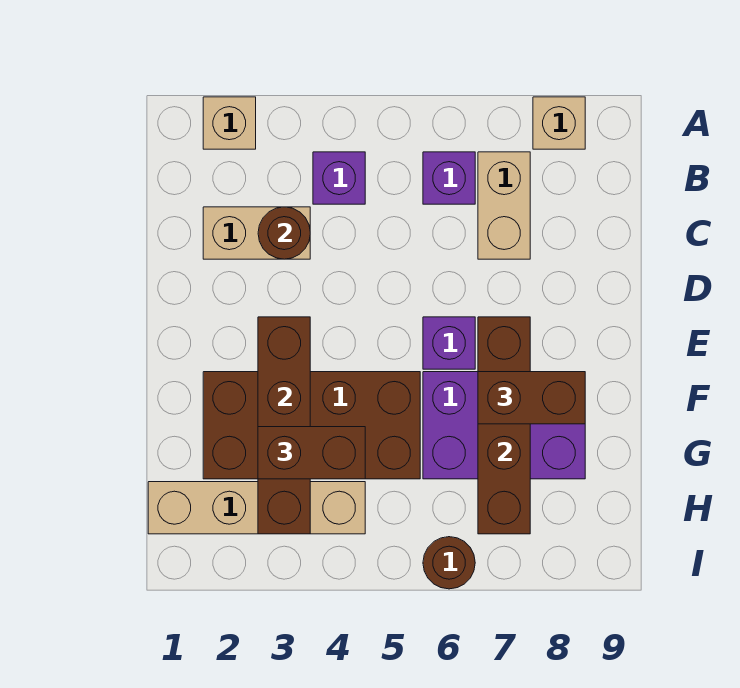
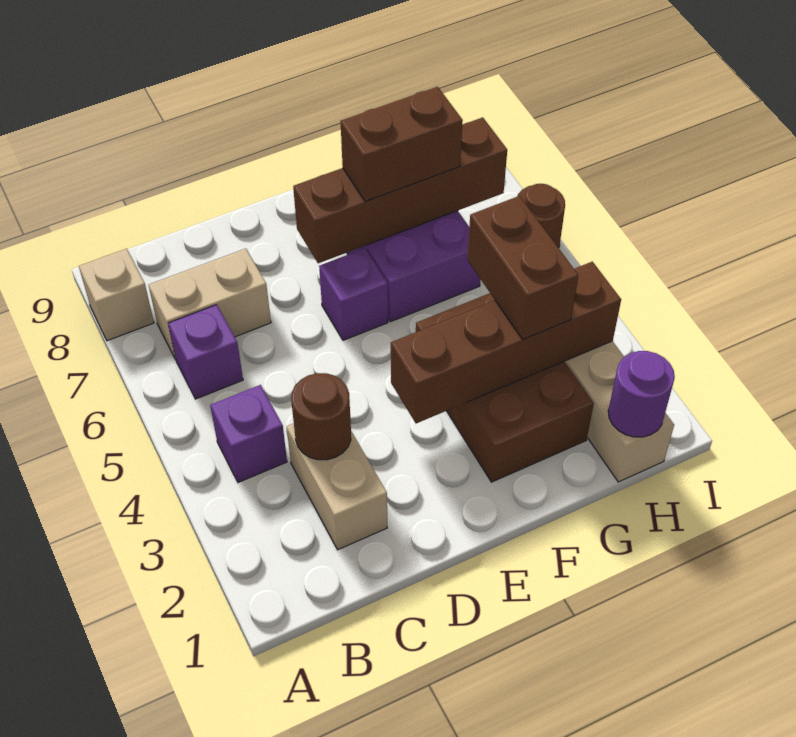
tan 1x1 brick [203,97,256,149] -> none
brown 2x4 brick [203,372,420,479] -> brown 2x3 brick [416,293,594,482]
brown 1x2 brick [478,372,585,424] -> brown 1x2 brick turned to [340,87,463,202]
none -> purple 1x1 round brick [608,351,675,437]

